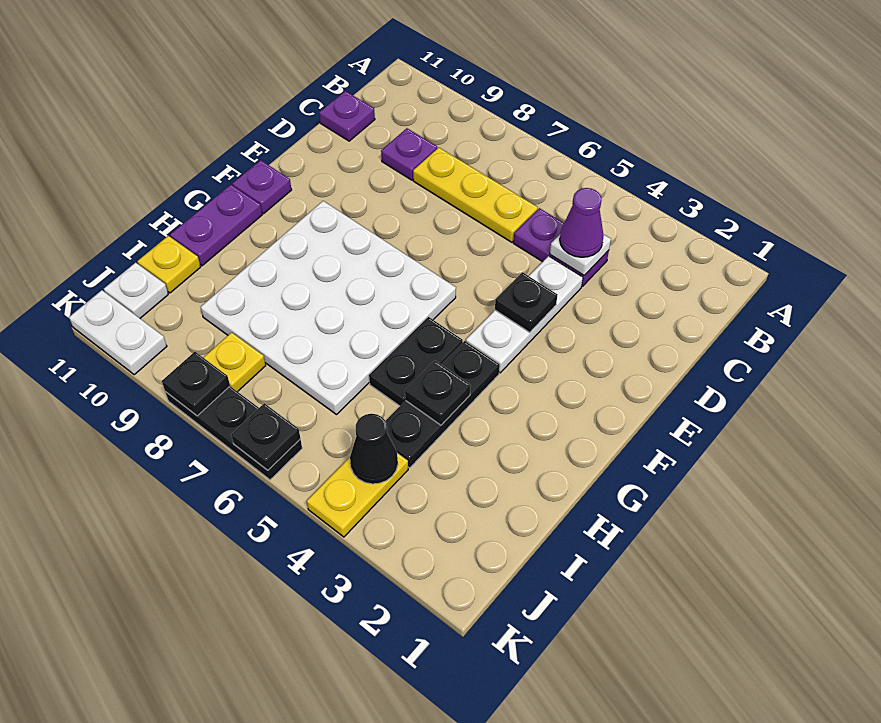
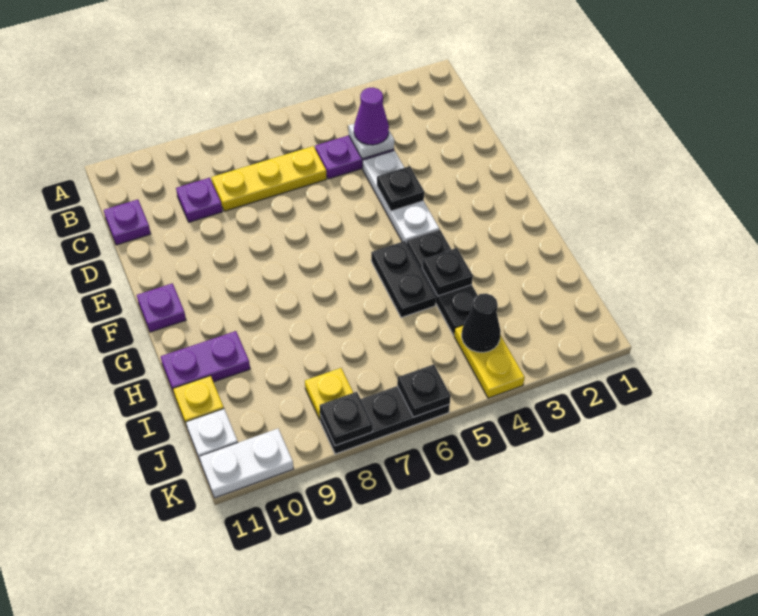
white 4x4 plate [200,201,456,415] -> none
purple 1x2 plate [170,185,262,266] -> purple 1x2 plate turned to [161,331,250,393]

